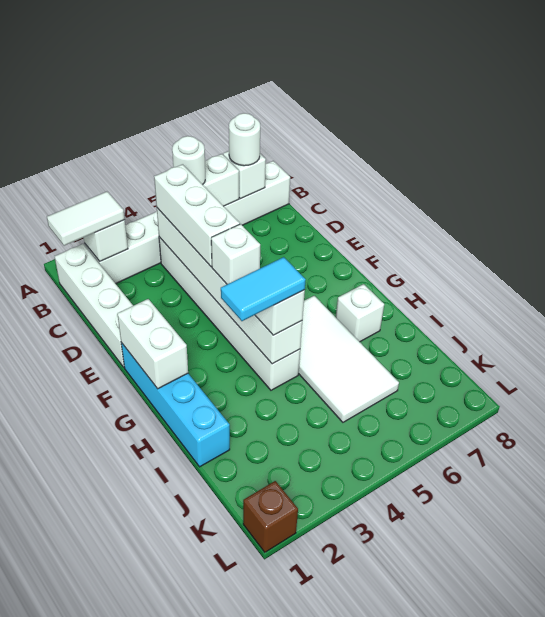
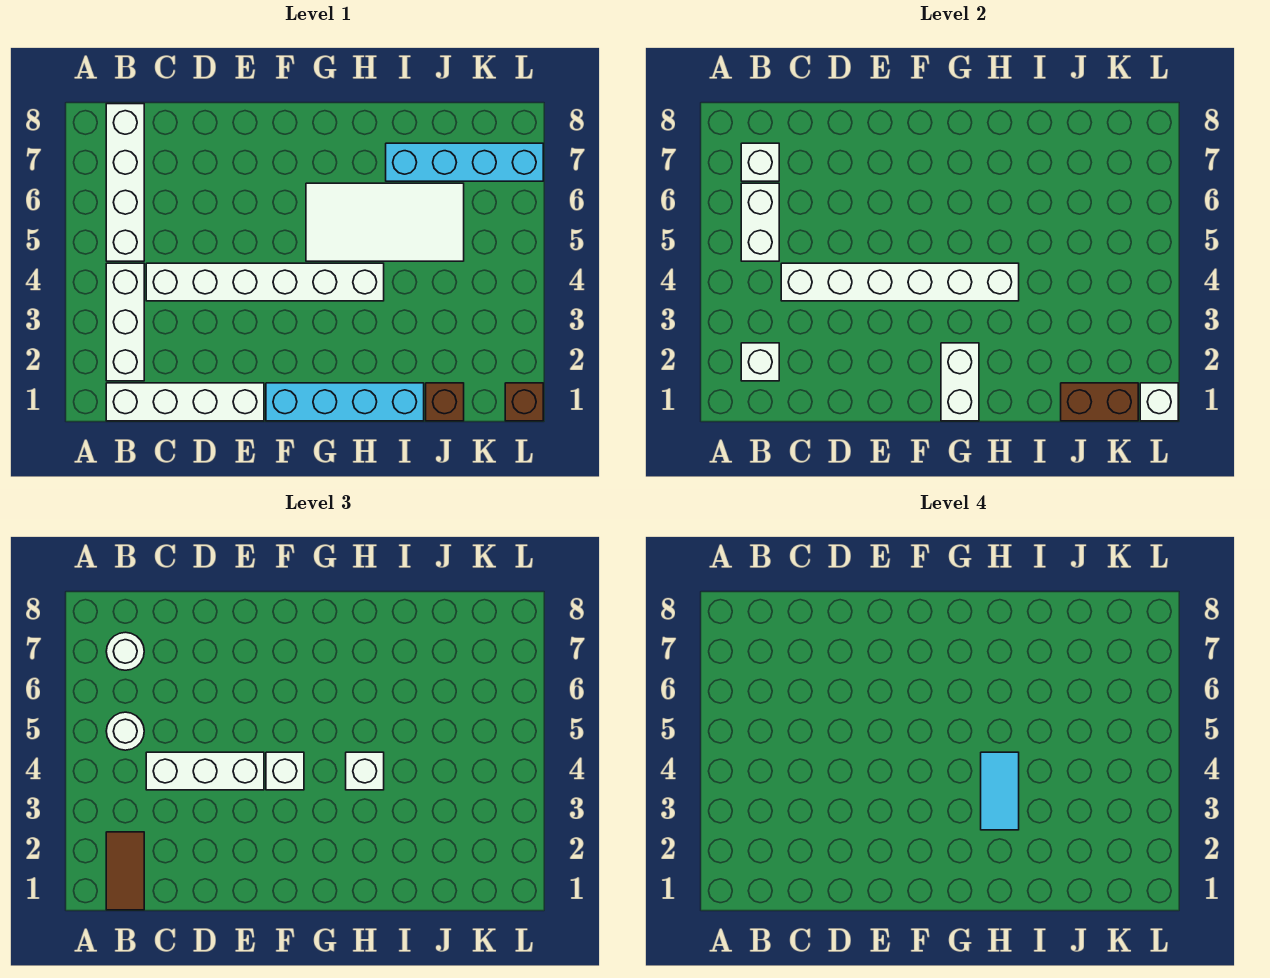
white 1x2 tile [47,192,125,246] -> brown 1x2 tile [106,832,144,910]
white 1x2 brick [117,299,188,389] -> white 1x2 brick turned to [941,343,979,421]
white 1x1 brick [336,284,384,342] -> white 1x1 brick moved to [1140,383,1178,421]
none -> cyan 1x4 brick [386,143,543,181]
none -> brown 1x1 brick [426,383,464,421]
none -> brown 1x2 brick [1061,383,1138,421]

